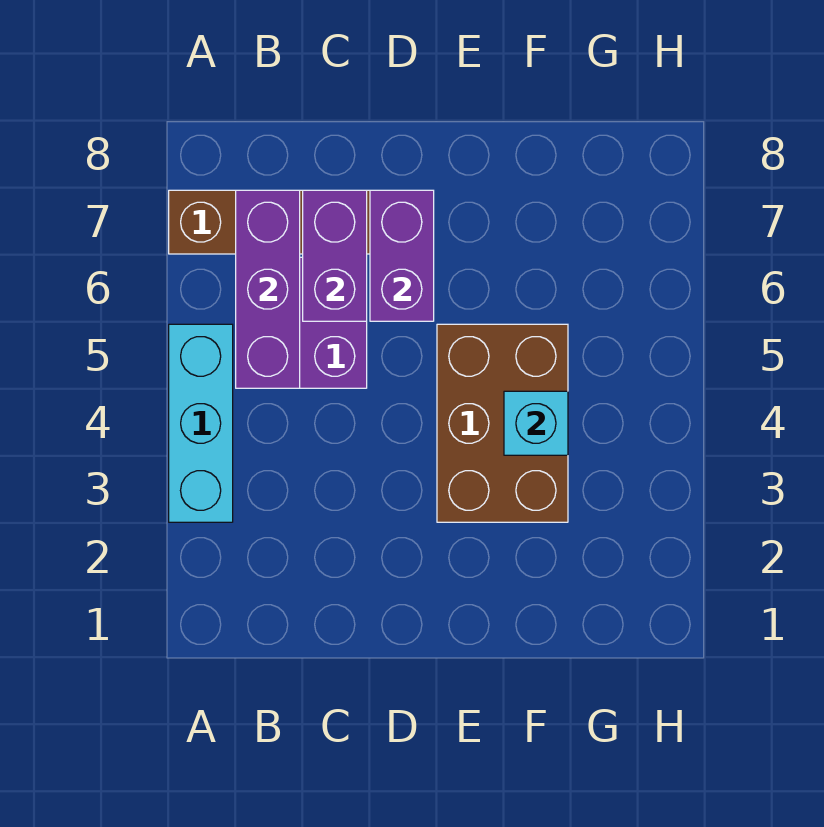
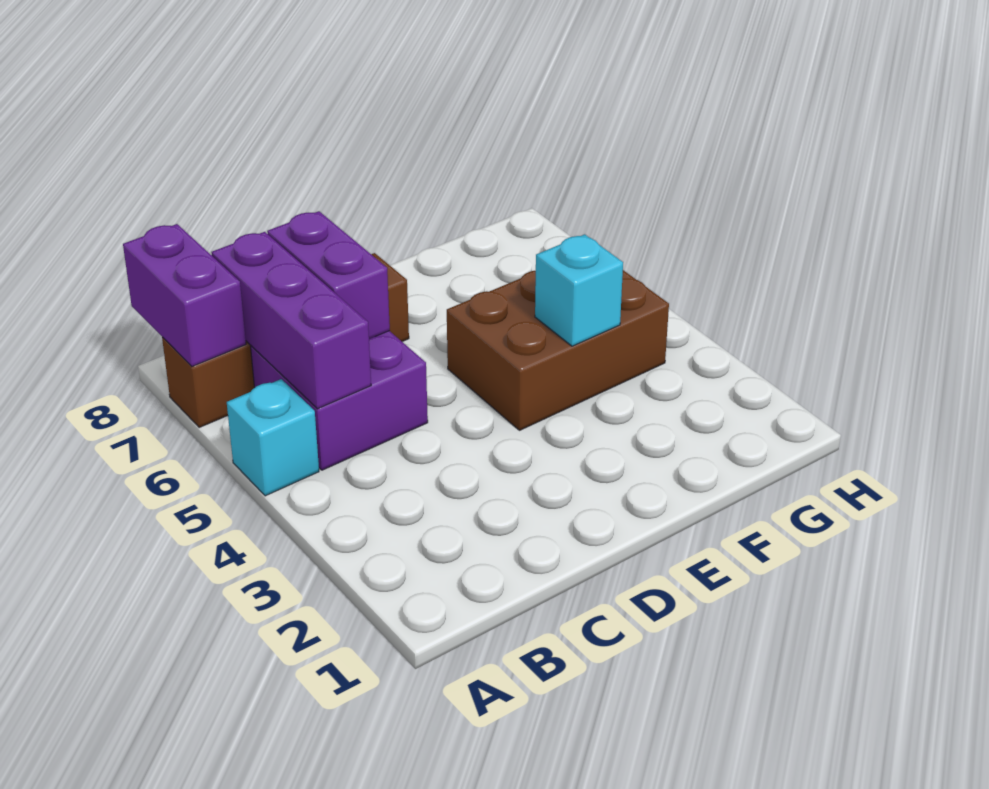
cyan 1x3 brick [169,324,233,522] -> cyan 1x1 brick [227,379,319,496]
purple 1x2 brick [370,190,434,321] -> purple 1x2 brick moved to [123,224,246,366]
brown 2x3 brick [437,324,568,522] -> brown 2x3 brick turned to [447,270,669,430]

